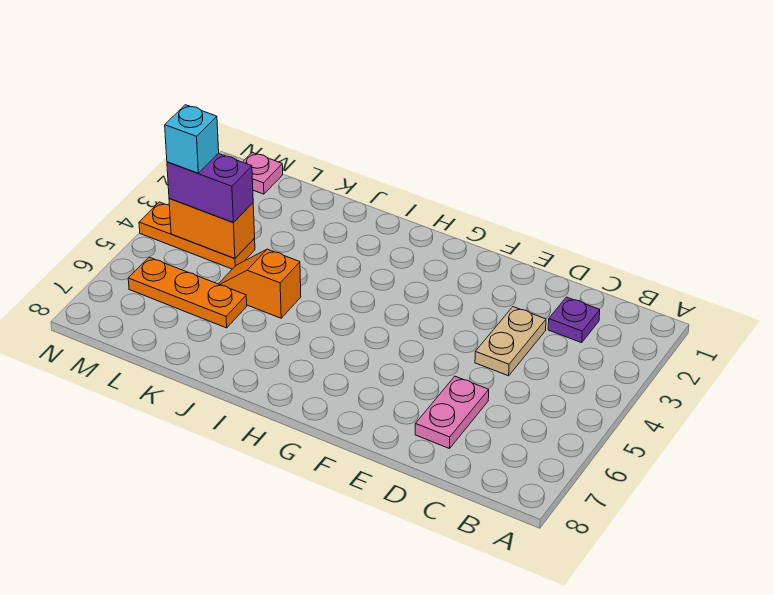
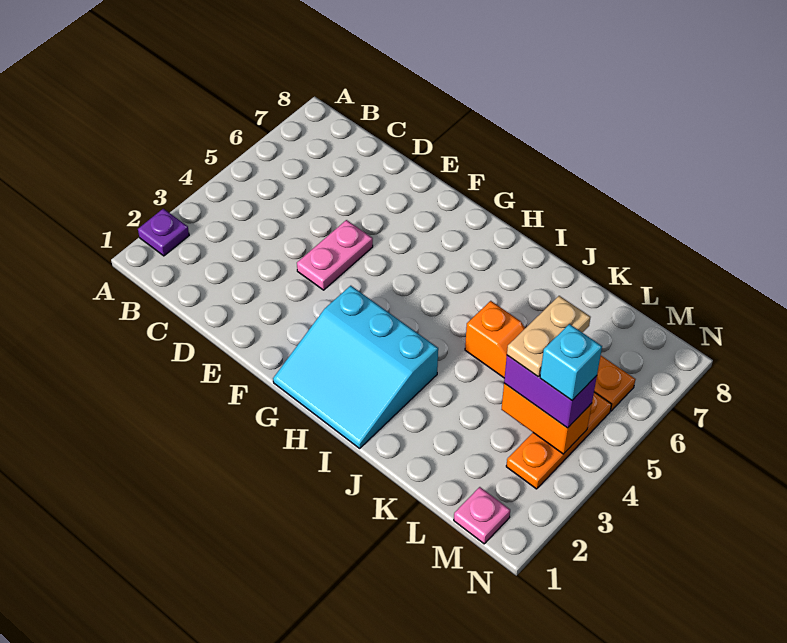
purple 1x1 plate [548,297,600,343] -> purple 1x1 plate moved to [138,209,189,256]
tan 1x2 plate [475,307,546,376] -> tan 1x2 plate moved to [507,296,591,377]
pink 1x2 plate [415,376,489,449] -> pink 1x2 plate moved to [297,220,373,290]
none -> cyan 3x3 slope [273,286,438,448]
orange 1x3 plate [139,202,255,269] -> orange 1x3 plate turned to [506,392,612,489]

